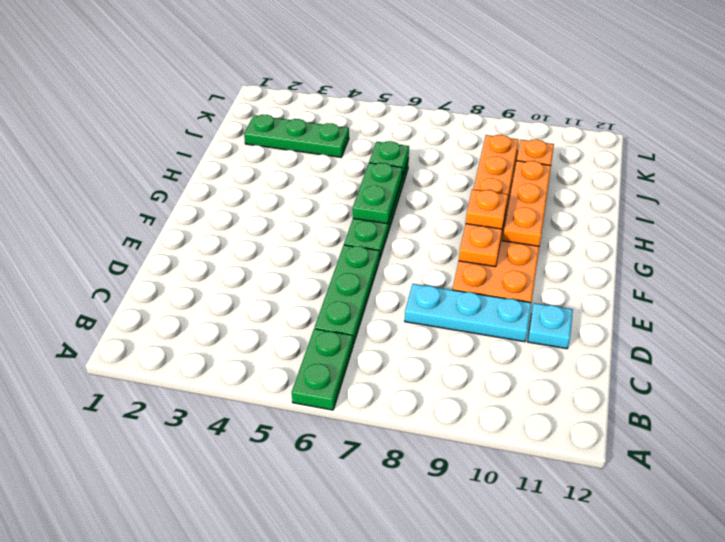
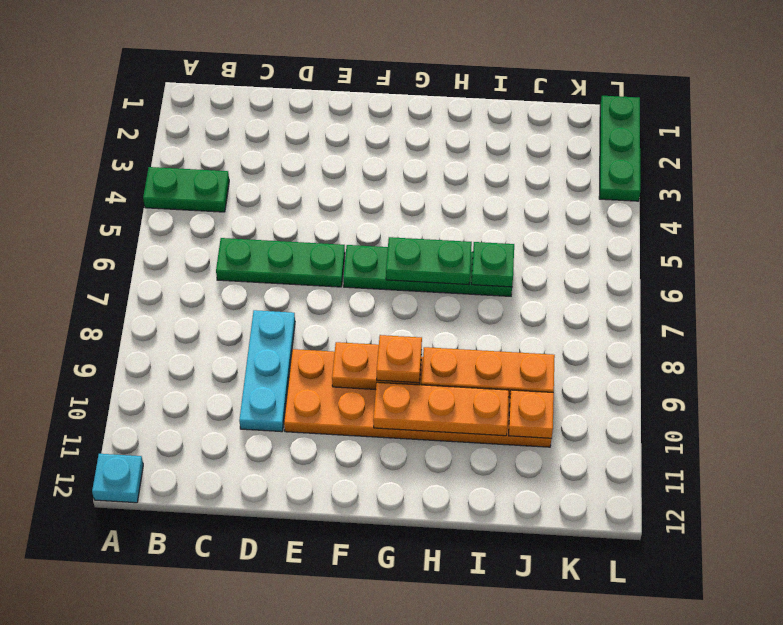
green 1x2 plate [292,329,353,410] -> green 1x2 plate moved to [143,167,229,212]
cyan 1x1 plate [528,303,573,349] -> cyan 1x1 plate moved to [92,454,143,503]
green 1x3 plate [244,115,349,157] -> green 1x3 plate moved to [599,96,640,201]

